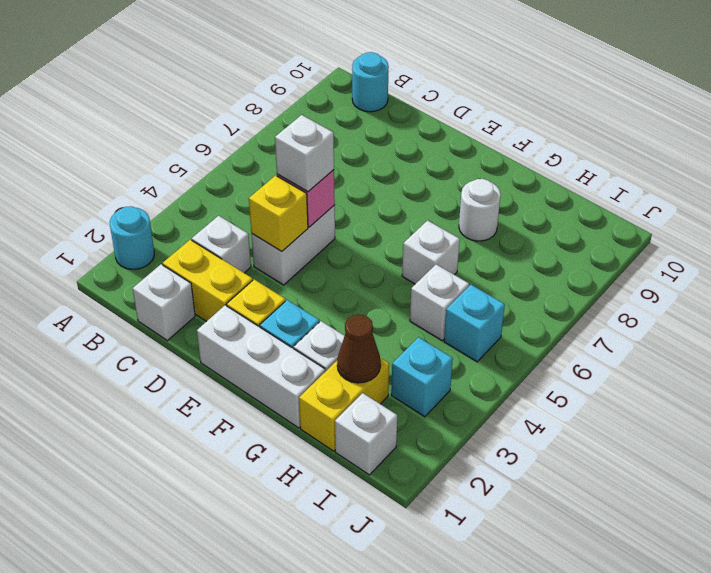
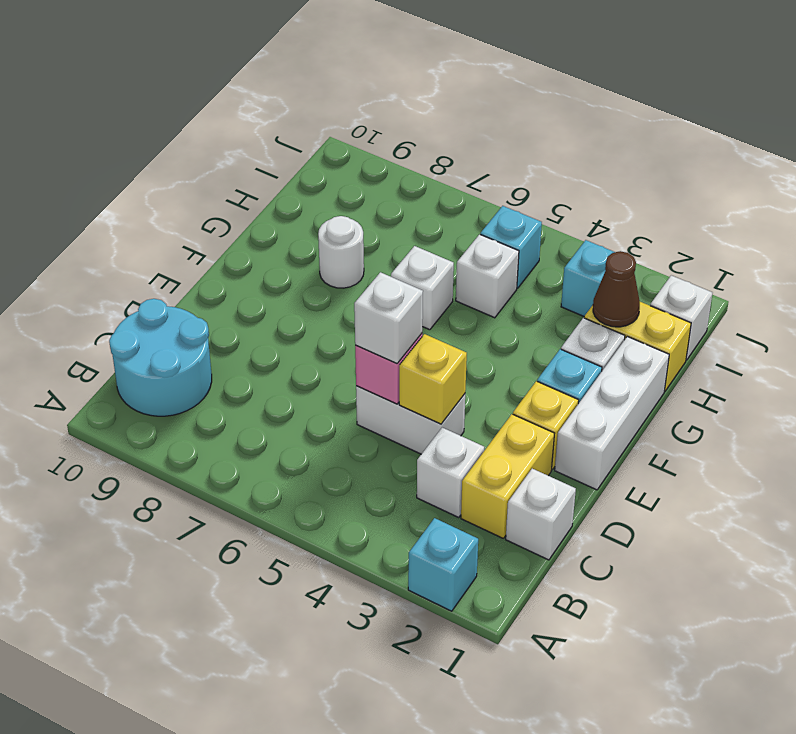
cyan 1x1 round brick [110,206,154,269] -> cyan 1x1 brick [408,518,478,611]
cyan 1x1 round brick [352,52,389,112] -> cyan 2x2 round brick [109,299,212,416]

